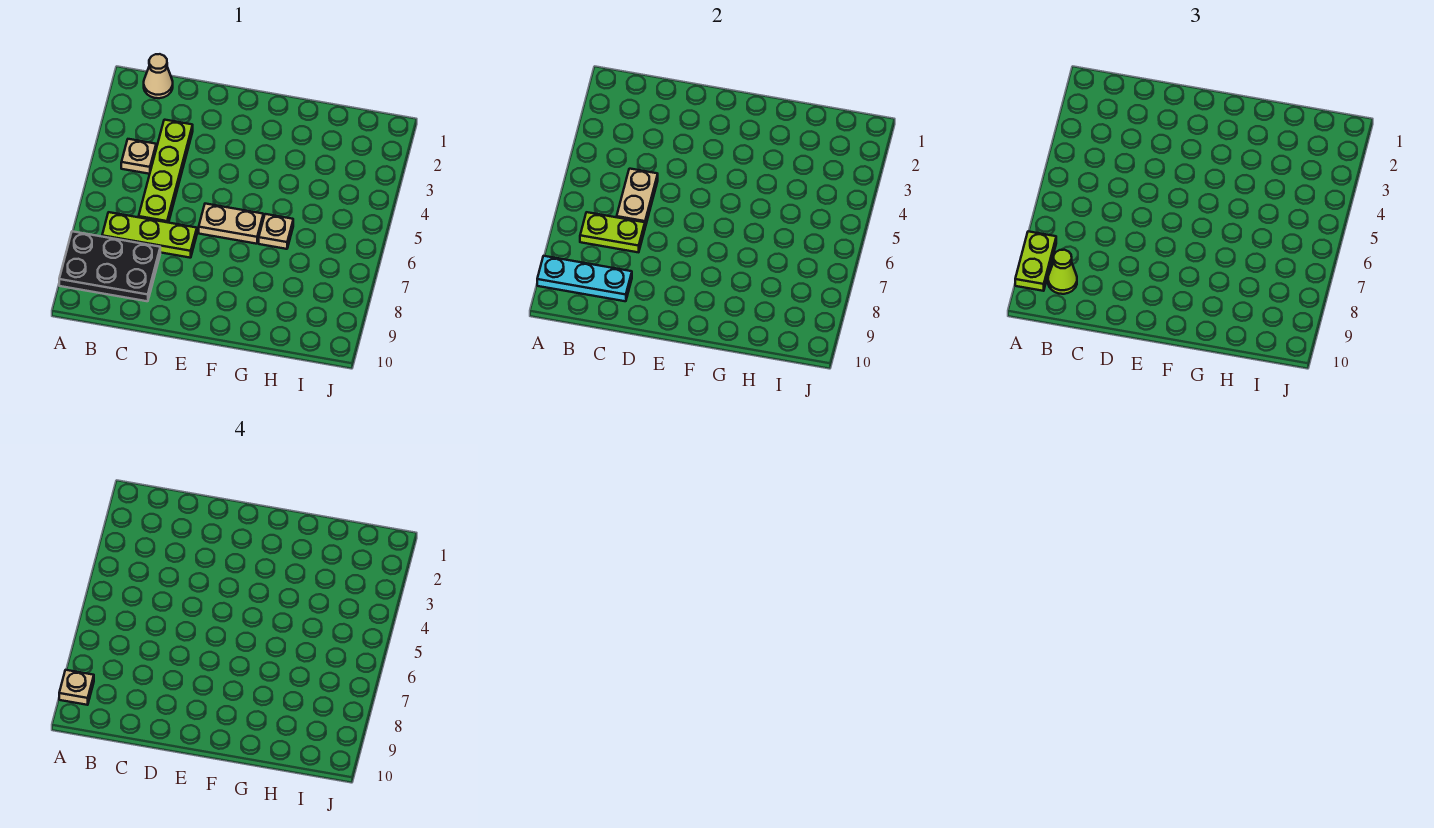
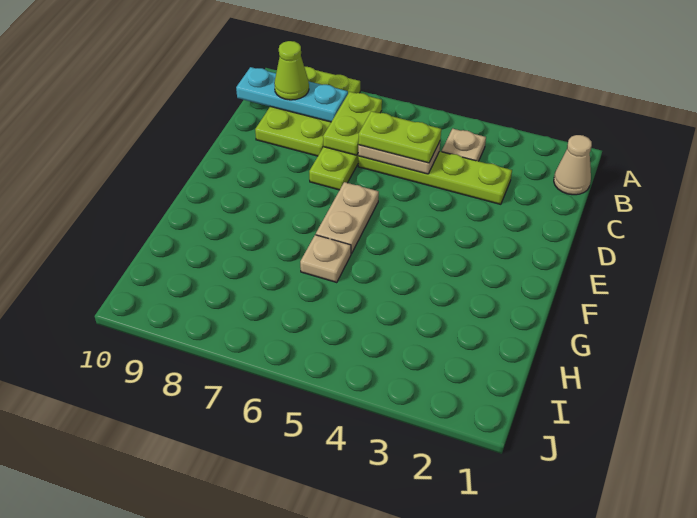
black 2x3 plate [59,231,160,301] -> lime 2x3 plate [255,67,360,156]
lime 1x2 plate [1015,231,1056,291] -> lime 1x2 plate moved to [358,111,441,163]
cyan 1x3 plate [537,256,632,301] -> cyan 1x3 plate turned to [236,67,348,122]
tan 1x1 plate [59,670,94,705] -> none

